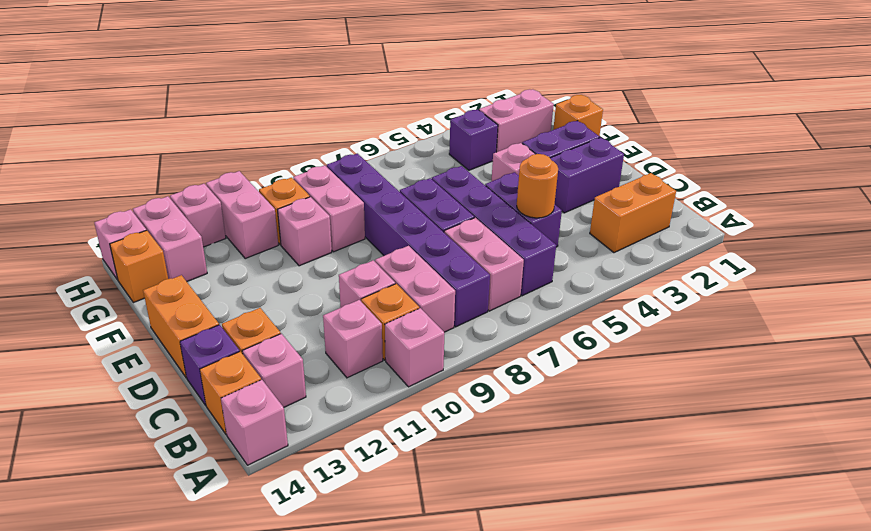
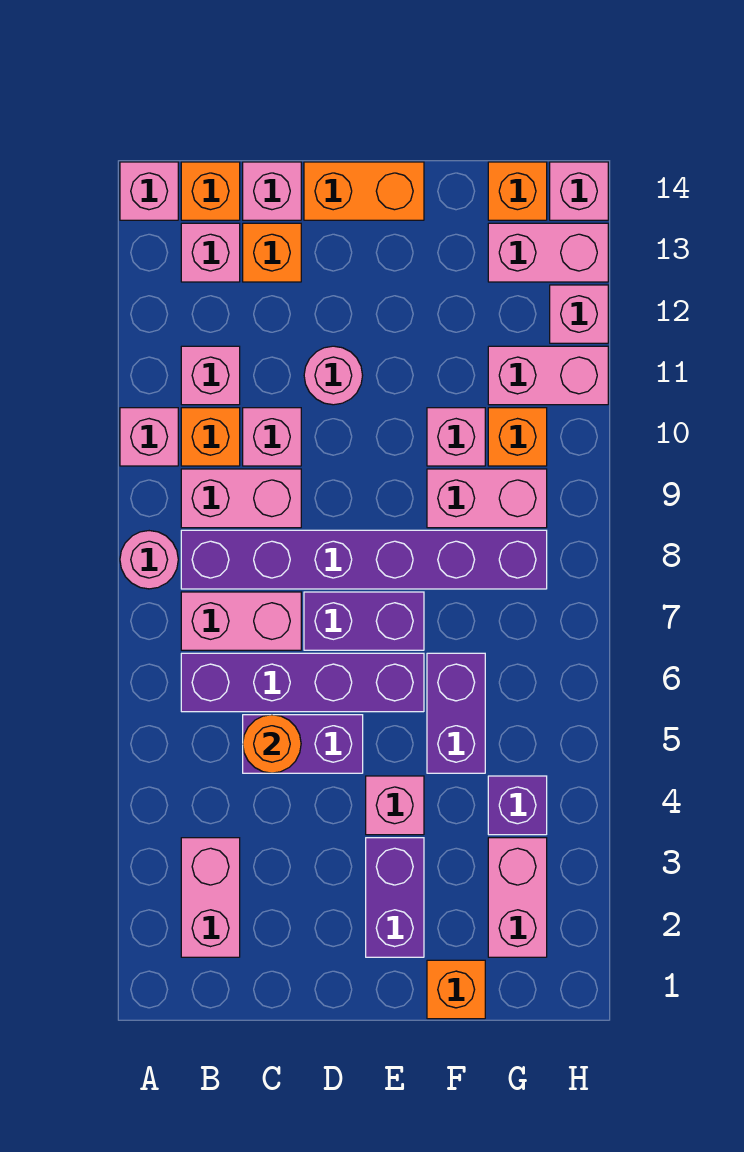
none -> pink 1x1 round brick [120,531,178,589]
orange 1x2 brick [590,173,676,253] -> pink 1x2 brick [181,838,240,957]
purple 1x1 brick [180,325,240,405] -> pink 1x1 brick [243,162,301,220]
purple 1x2 brick [550,137,624,213] -> purple 1x2 brick moved to [427,653,485,773]
none -> pink 1x1 round brick [304,346,363,405]

